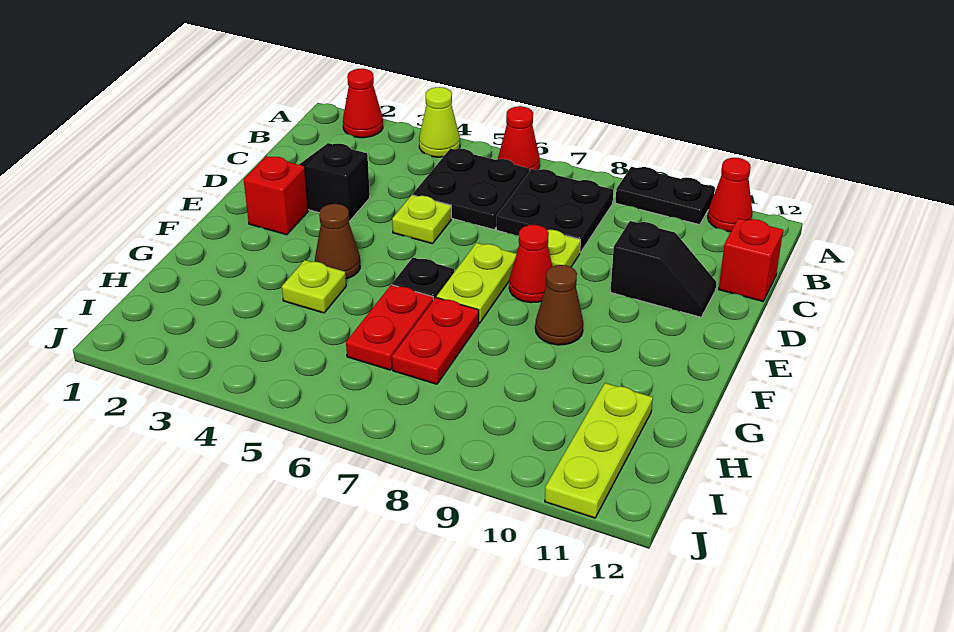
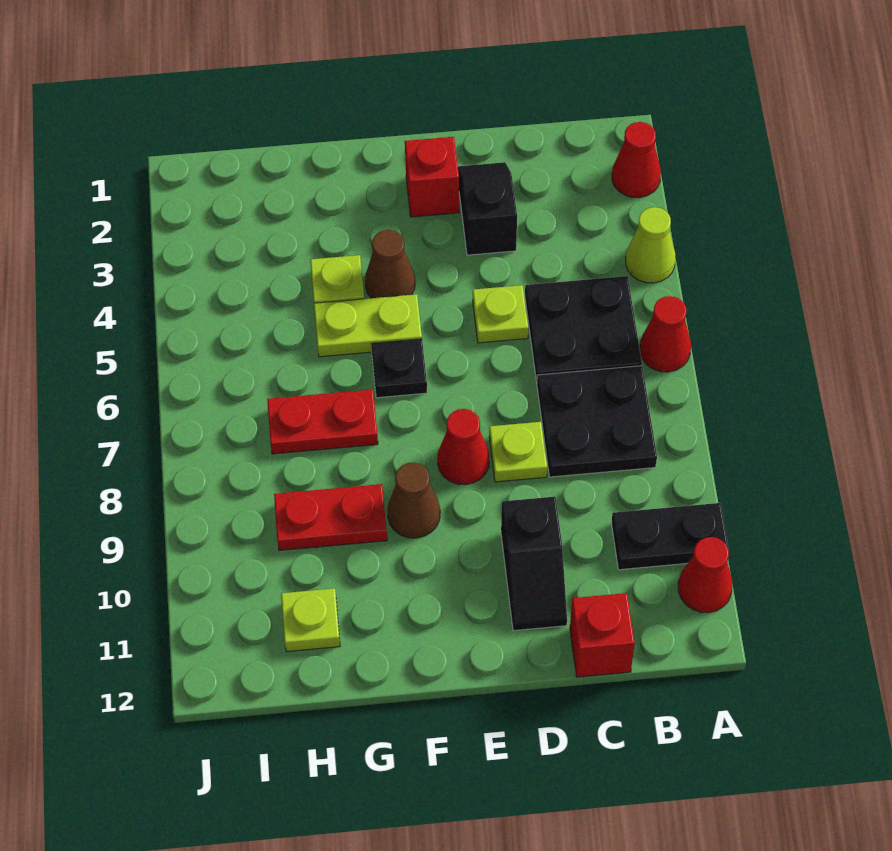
black 1x2 plate [615,167,715,225] -> black 1x2 plate turned to [611,503,729,570]
lime 1x2 plate [437,243,516,323] -> lime 1x2 plate moved to [314,294,422,357]
red 1x2 plate [346,285,433,370] -> red 1x2 plate moved to [274,484,387,550]
lime 1x3 plate [545,383,653,518] -> lime 1x1 plate [281,588,340,652]

